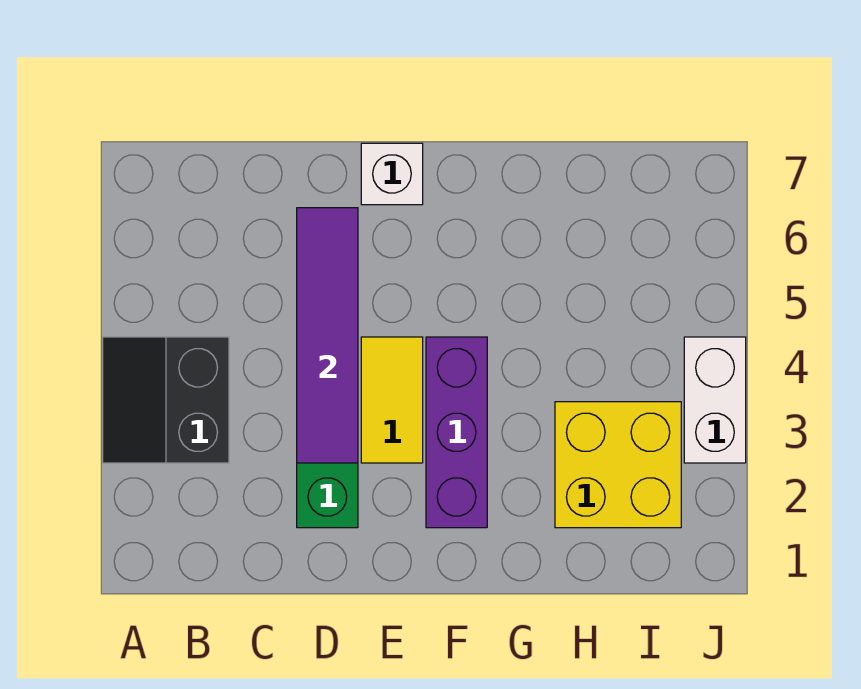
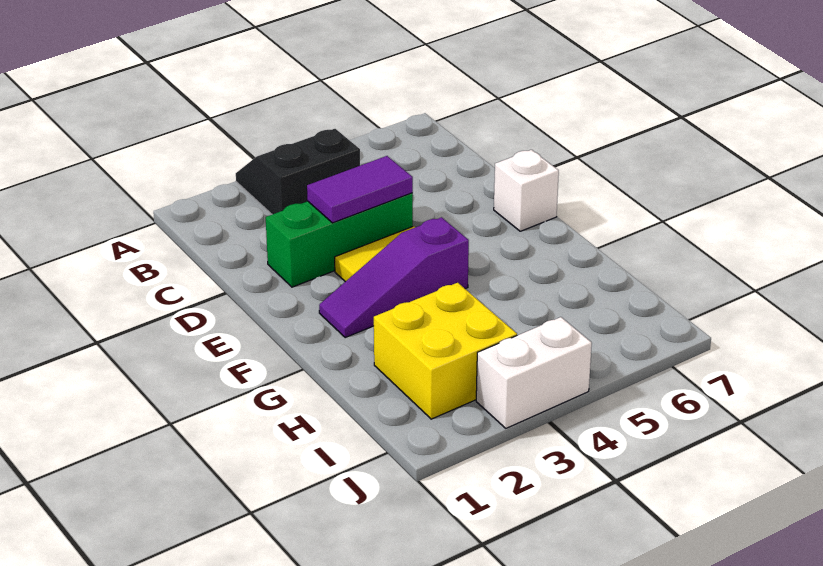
purple 1x4 tile [297,208,358,463] -> purple 1x2 tile [307,156,413,223]
purple 1x3 brick [426,337,487,528] -> purple 1x3 slope [319,217,469,338]

